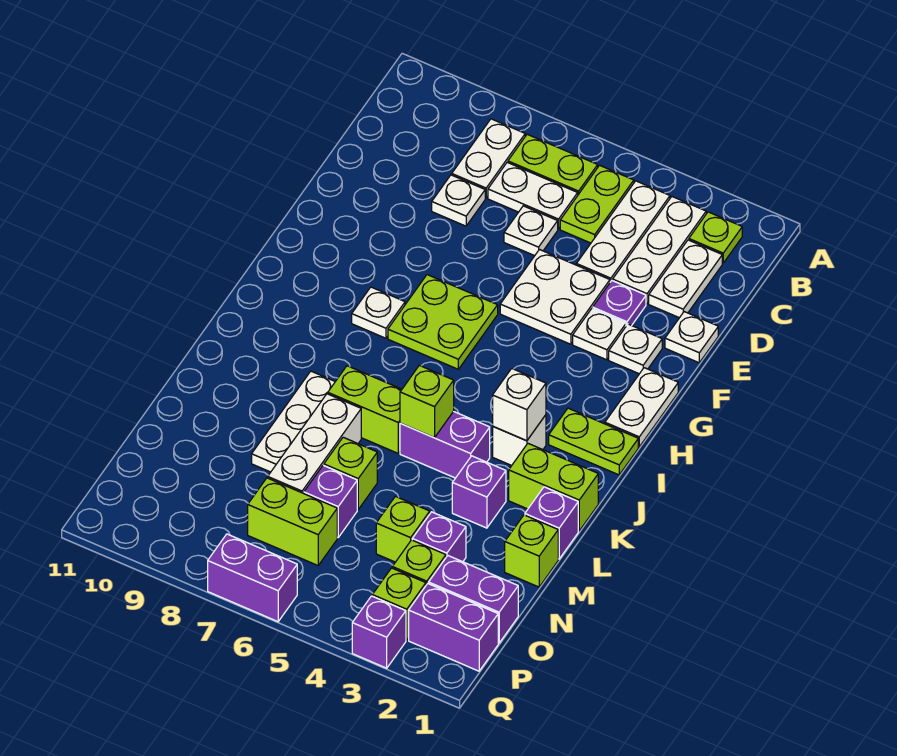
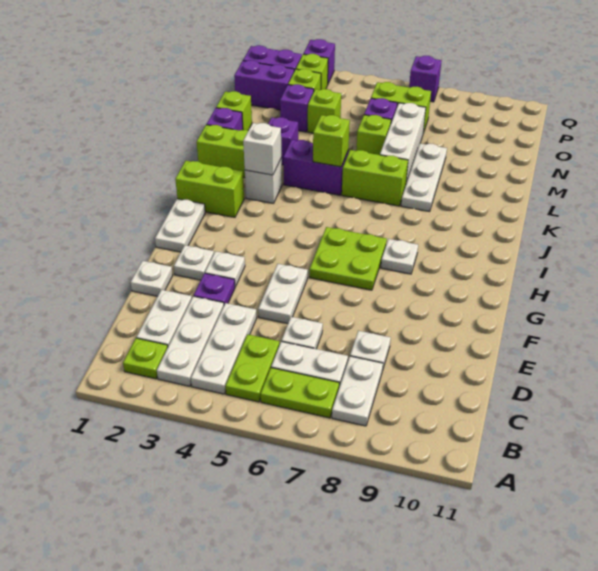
white 2x2 plate [500,250,610,344] -> white 1x2 plate [258,264,308,324]
lime 1x2 plate [549,408,638,475] -> lime 1x2 brick [175,161,244,217]
purple 1x2 brick [208,534,297,622] -> purple 1x1 brick [409,56,442,102]

